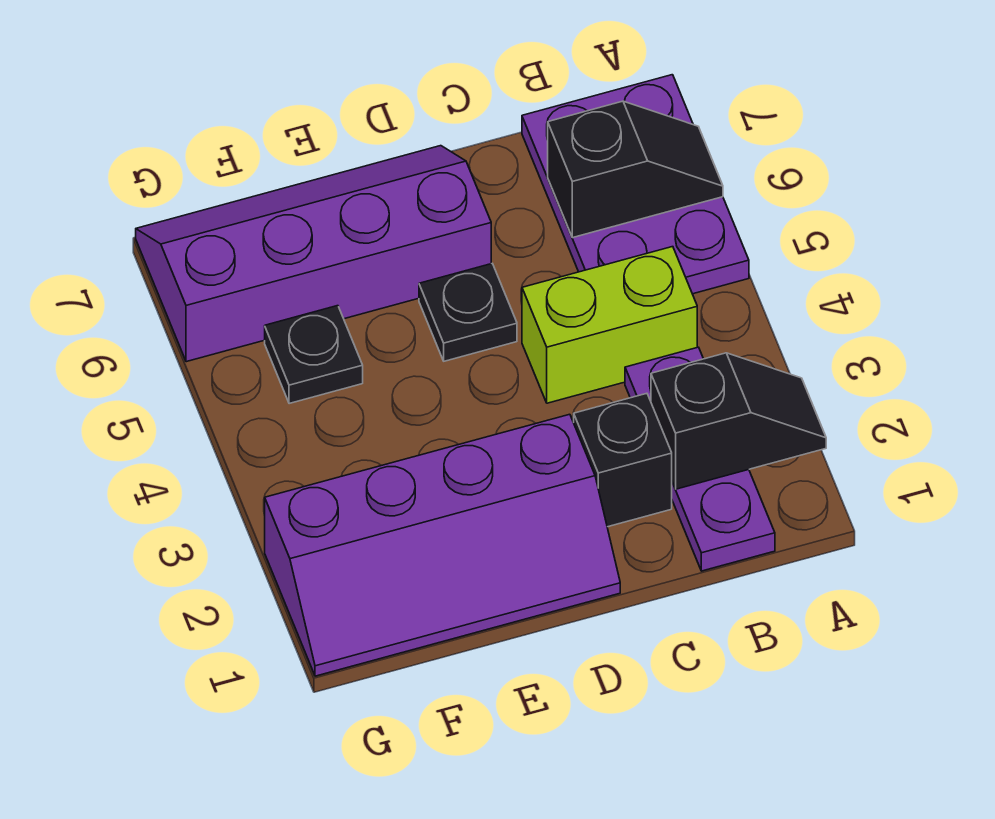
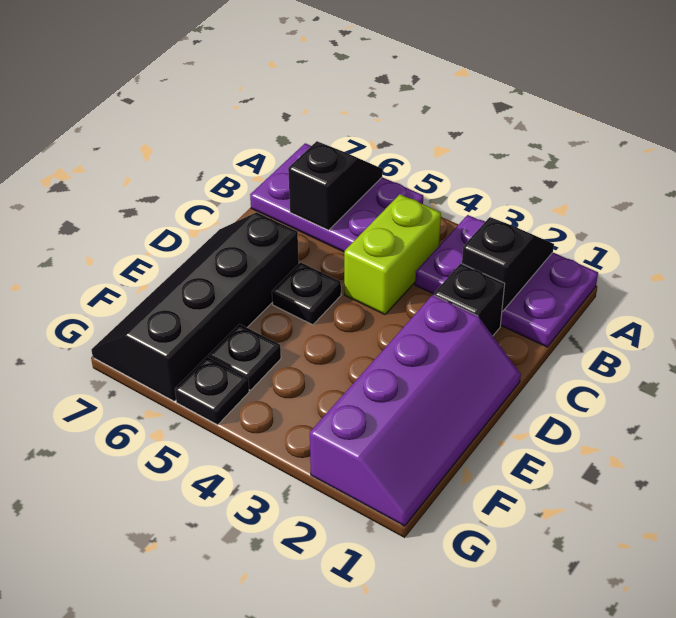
purple 1x3 plate [625,347,775,571] -> purple 2x3 plate [415,215,598,347]
purple 2x4 slope [136,146,491,362] -> black 2x4 slope [91,212,299,401]
none -> black 1x1 plate [175,357,249,425]

